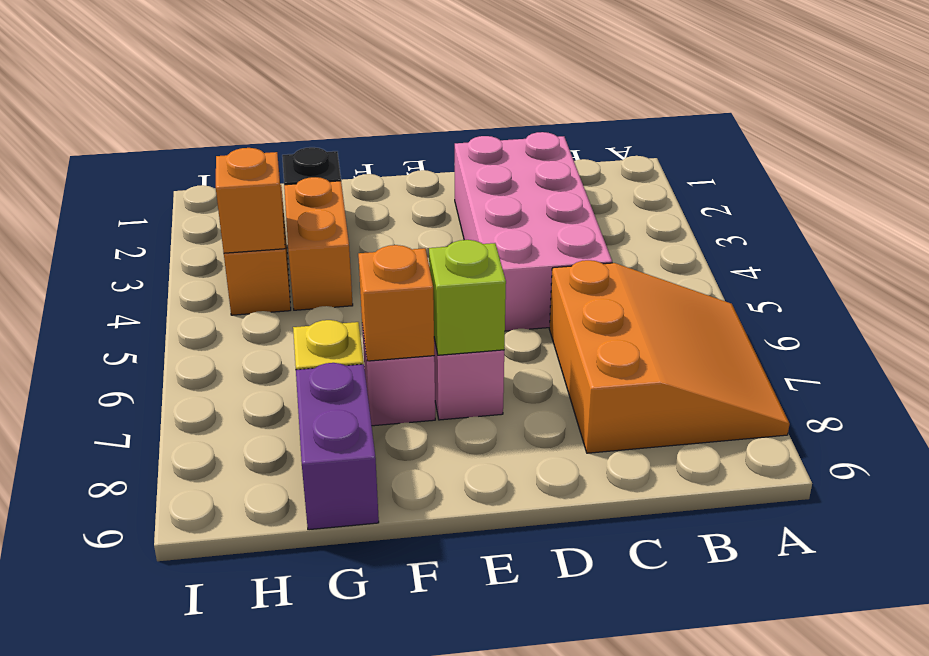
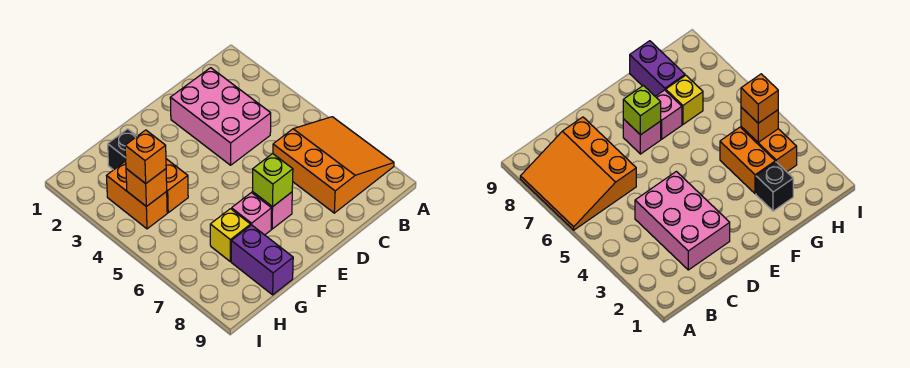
pink 2x4 brick [455,132,612,331] -> pink 2x3 brick [170,68,271,165]
orange 1x1 brick [358,245,434,361] -> orange 1x1 brick moved to [125,130,166,184]

